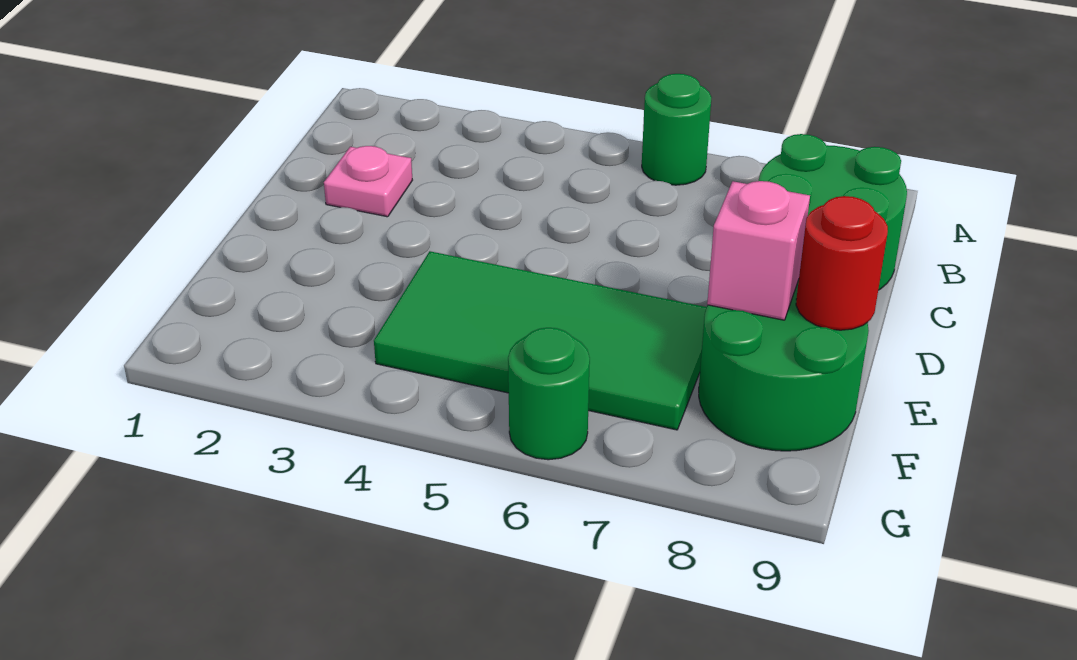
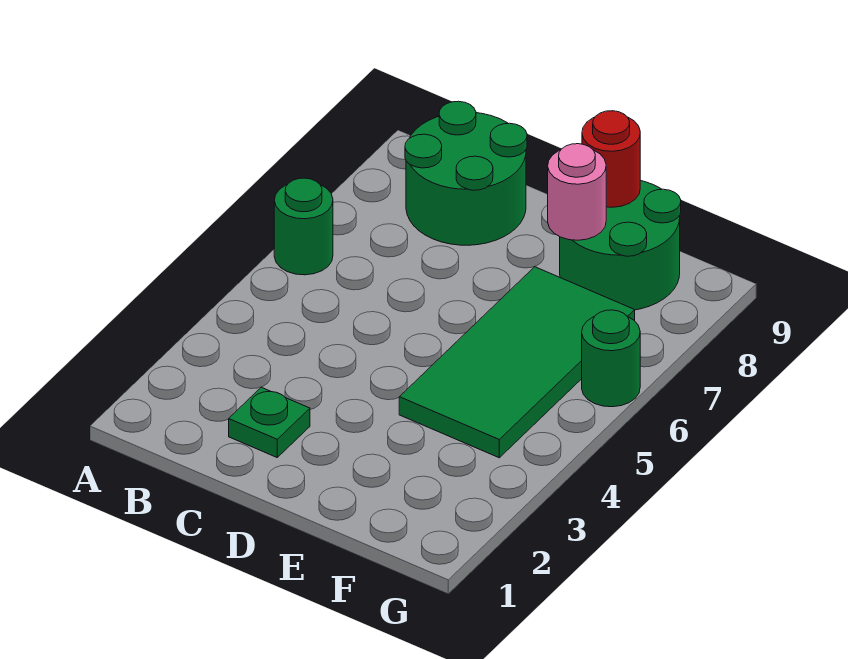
pink 1x1 plate [324,146,412,217] -> green 1x1 plate [229,387,310,457]
pink 1x1 brick [707,181,810,320] -> pink 1x1 round brick [548,144,606,240]

